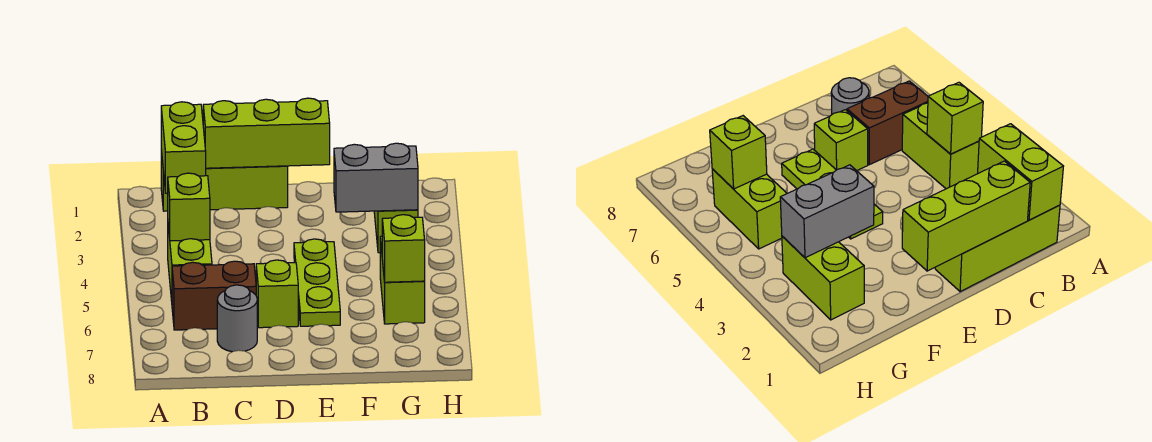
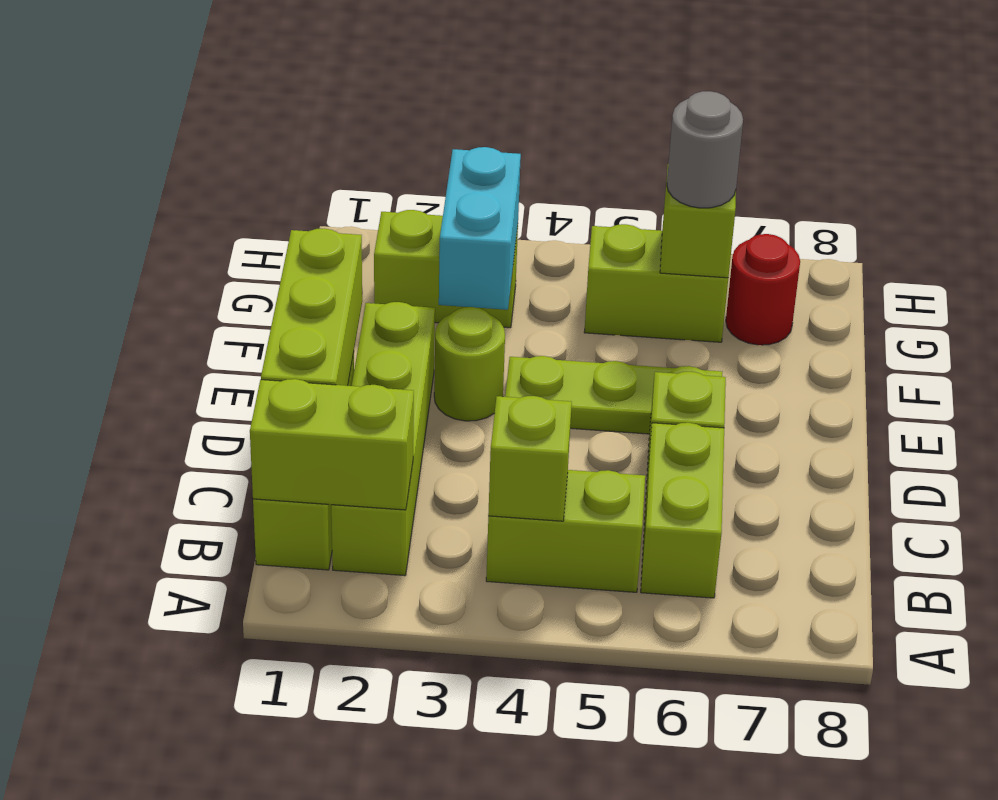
none -> lime 1x4 brick [331,302,435,576]
brown 1x2 brick [172,261,256,330] -> lime 1x2 brick [641,423,724,598]
grey 1x1 round brick [217,285,257,352] -> grey 1x1 round brick moved to [667,91,743,208]
none -> lime 1x1 round brick [434,307,505,421]
grey 1x2 brick [334,143,418,212] -> cyan 1x2 brick [439,147,521,310]
none -> red 1x1 round brick [726,234,800,345]

